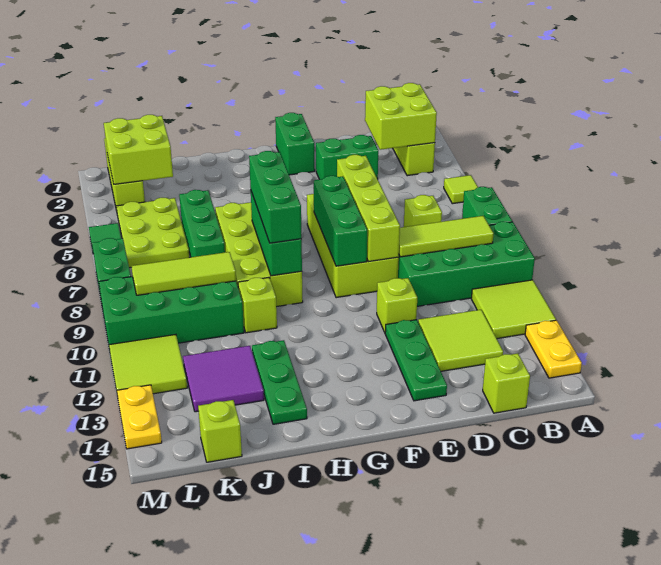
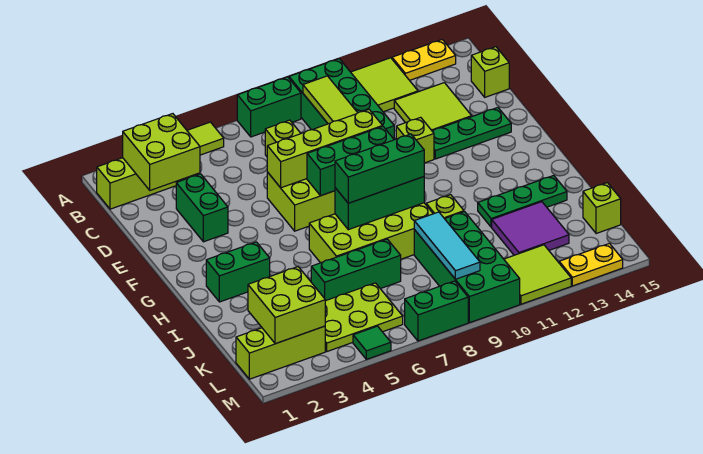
green 1x2 brick [275,113,315,175] -> green 1x2 brick moved to [206,242,270,302]
lime 1x3 tile [131,252,236,295] -> cyan 1x3 tile [414,212,480,279]

